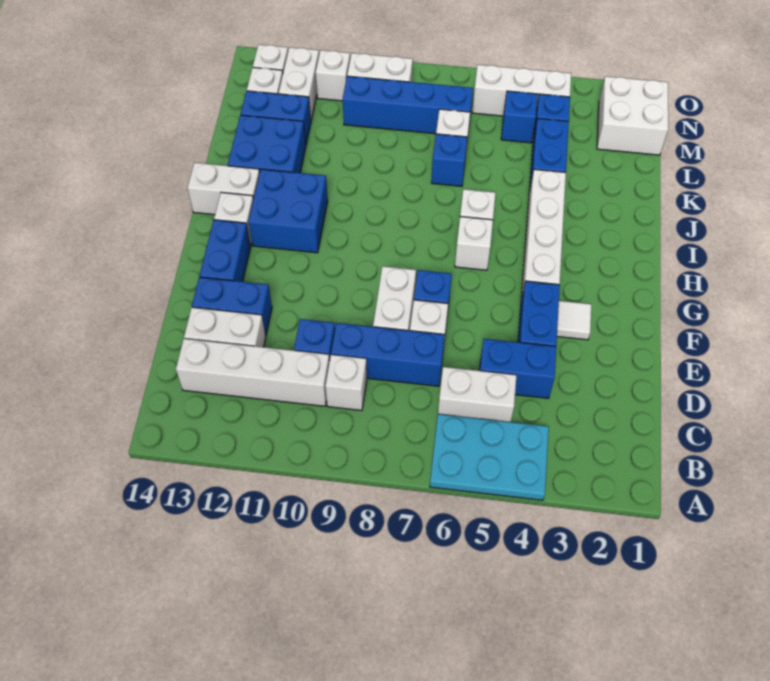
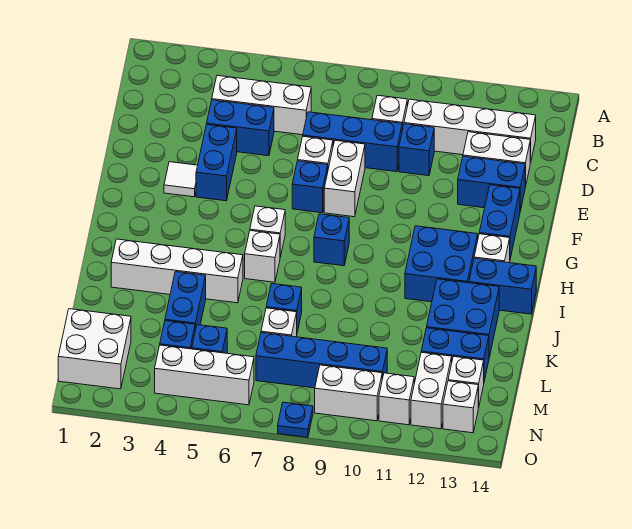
cyan 2x3 plate [430,414,549,500] -> none
white 1x2 brick [438,367,517,422] -> white 1x3 brick [212,75,311,135]
white 1x4 brick [521,169,566,301] -> white 1x4 brick turned to [111,239,243,303]
none -> blue 1x1 brick [314,214,349,266]
white 1x2 brick [187,163,260,215] -> blue 1x2 brick [469,258,536,314]
none -> blue 1x1 plate [278,402,313,437]

